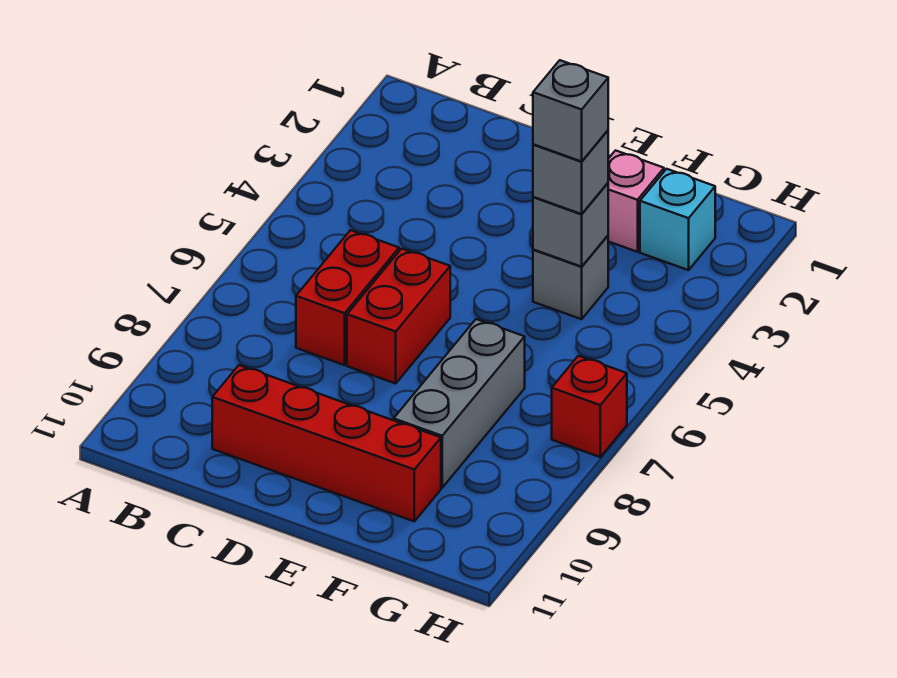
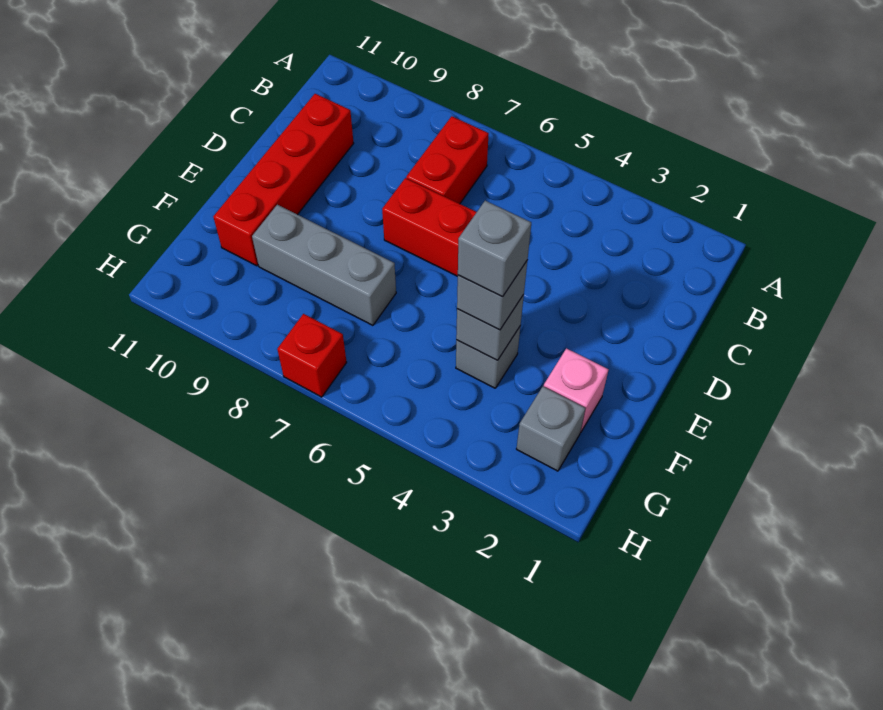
red 1x2 brick [296,230,399,365] -> red 1x2 brick turned to [406,116,489,204]
cyan 1x1 brick [640,169,715,270] -> grey 1x1 brick [517,386,585,471]

